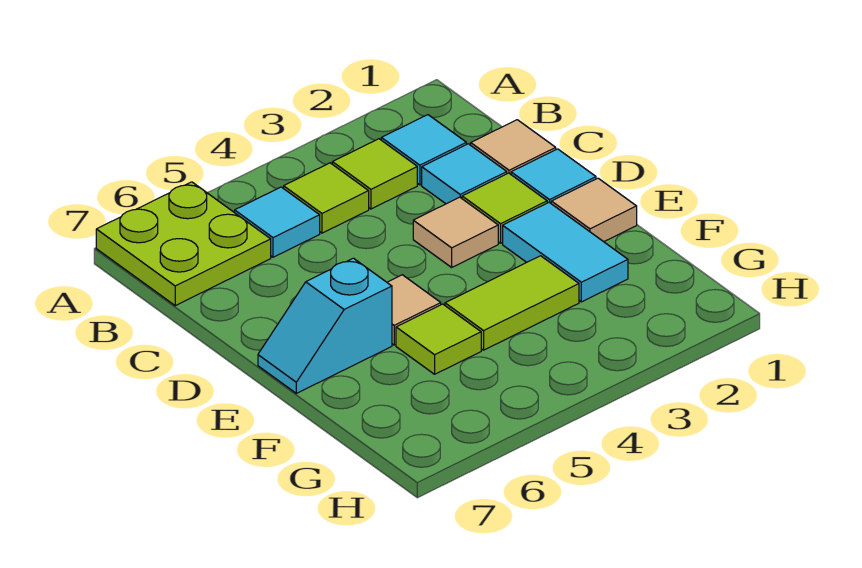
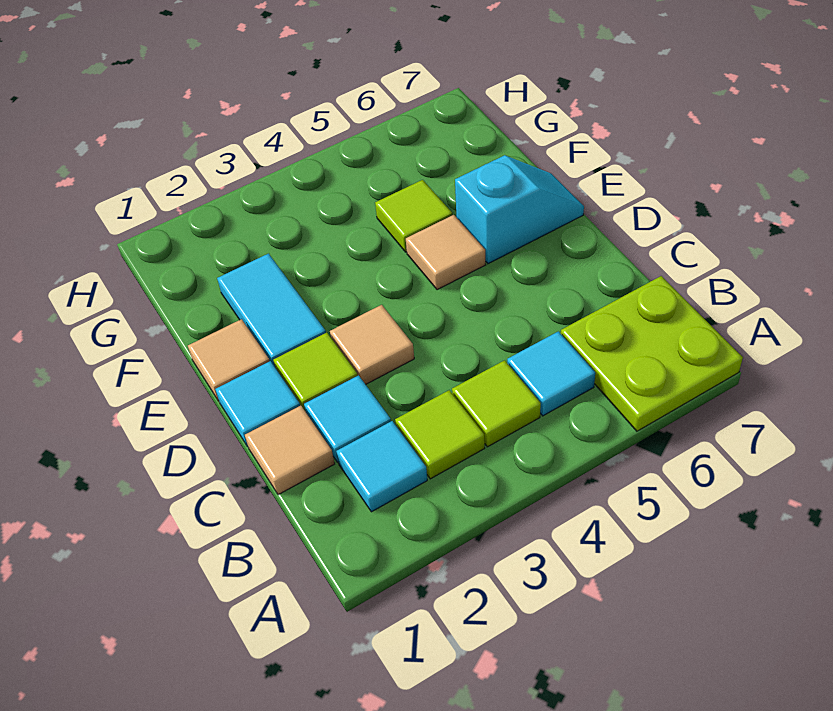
lime 1x2 tile [445,256,579,350] -> none

